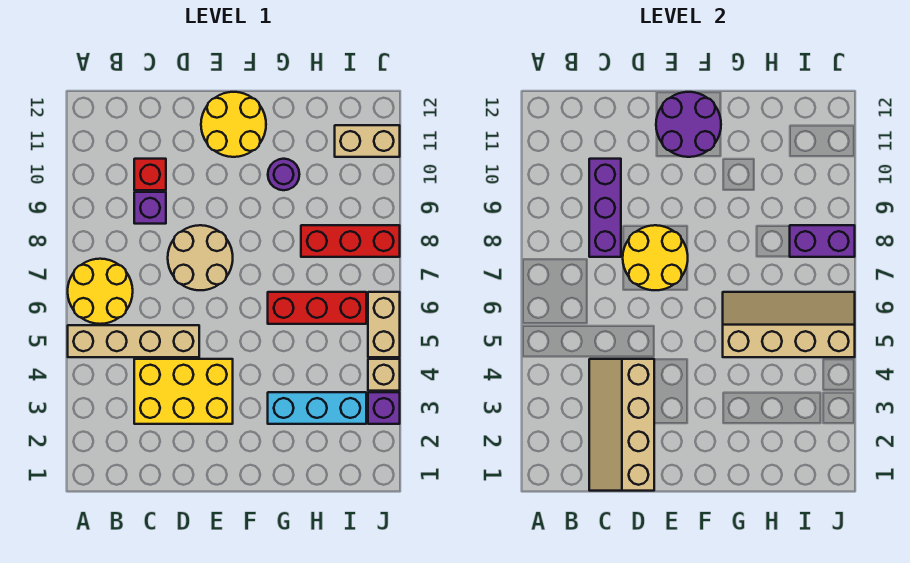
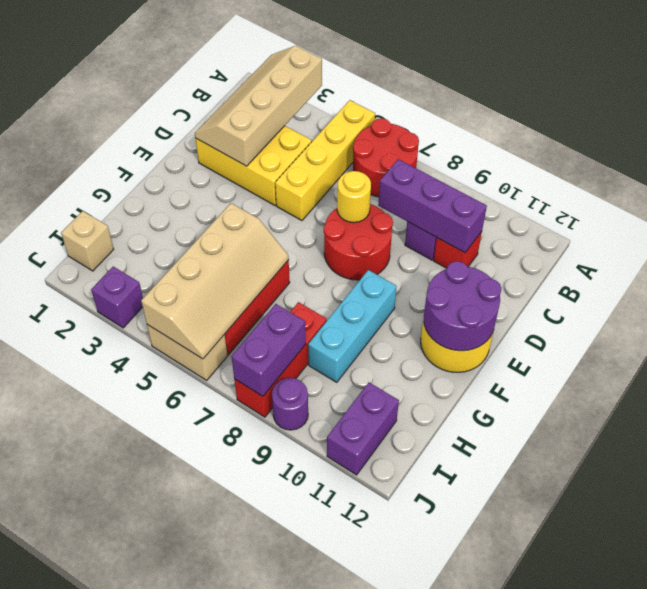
tan 1x4 brick [68,325,199,357] -> yellow 1x4 brick [275,100,375,221]
yellow 2x2 round brick [68,259,133,324] -> red 2x2 round brick [353,118,419,197]
tan 2x4 slope [589,359,654,491] -> tan 2x4 slope turned to [195,46,322,166]
yellow 2x3 brick [134,359,233,424] -> yellow 2x3 brick turned to [195,126,312,205]
tan 2x2 round brick [168,225,233,290] -> red 2x2 round brick [324,204,393,280]
yellow 2x2 round brick [623,225,688,290] -> yellow 1x1 round brick [337,171,371,223]
cyan 1x3 brick [268,392,366,424] -> cyan 1x3 brick moved to [308,270,397,382]
purple 1x1 round brick [268,159,299,190] -> purple 1x1 round brick moved to [272,378,308,430]
tan 1x2 brick [335,125,400,157] -> purple 1x2 brick [327,382,399,475]
tan 1x1 brick [368,359,400,391] -> tan 1x1 brick moved to [61,211,114,271]

